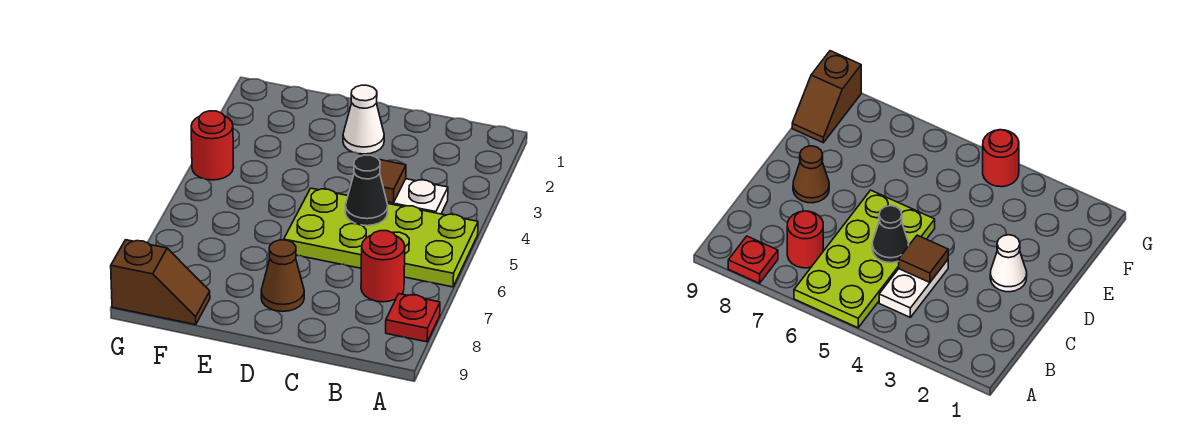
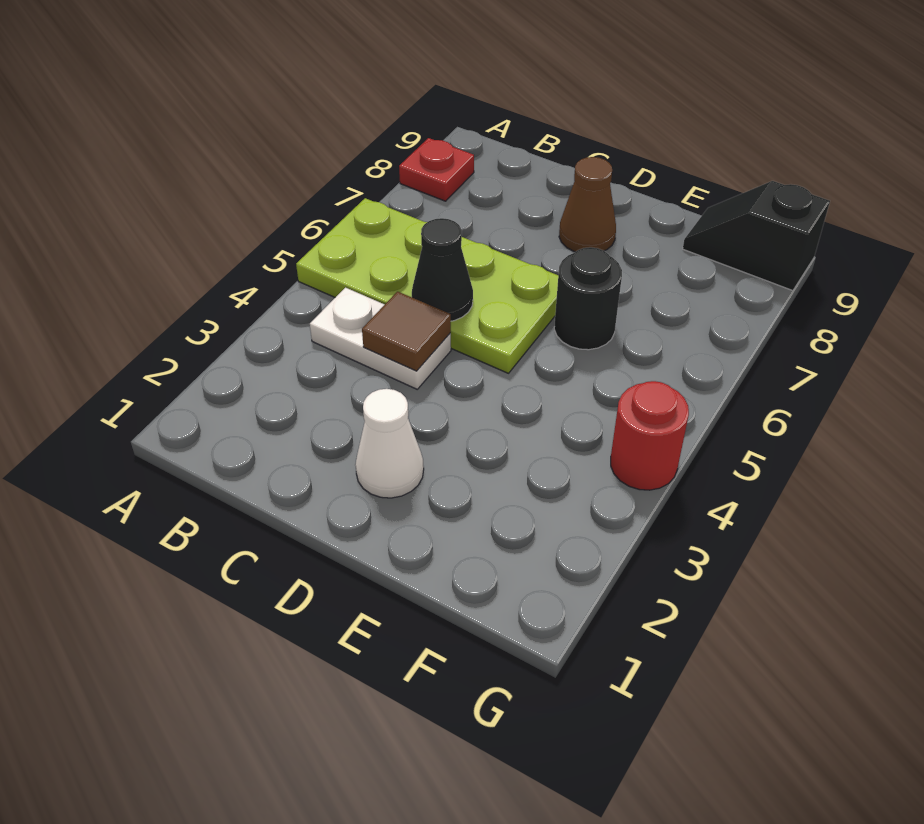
red 1x1 round brick [361,231,405,302] -> none
none -> black 1x1 round brick [554,247,622,350]
brown 1x2 slope [111,240,210,325] -> black 1x2 slope [683,181,830,291]

